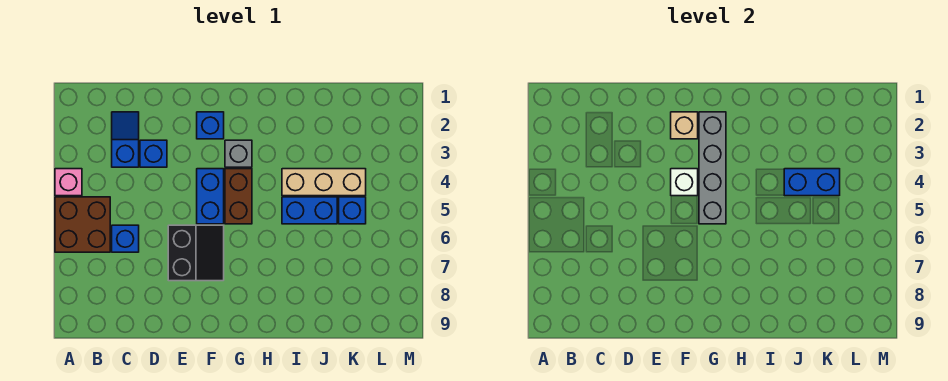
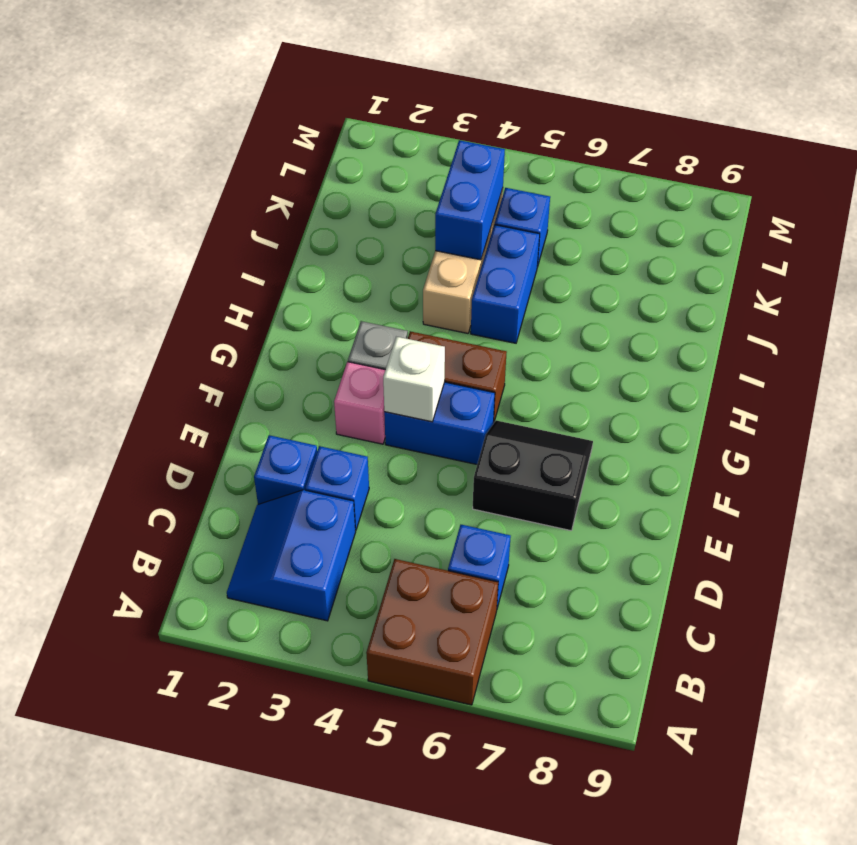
pink 1x1 brick [55,169,82,196] -> pink 1x1 brick moved to [334,362,385,444]
blue 1x2 slope [112,112,139,167] -> blue 2x2 slope [227,490,356,621]
blue 1x1 brick [197,112,224,139] -> blue 1x1 brick moved to [254,435,317,504]
tan 1x1 brick [671,112,698,139] -> none
grey 1x4 brick [699,112,726,224] -> none

